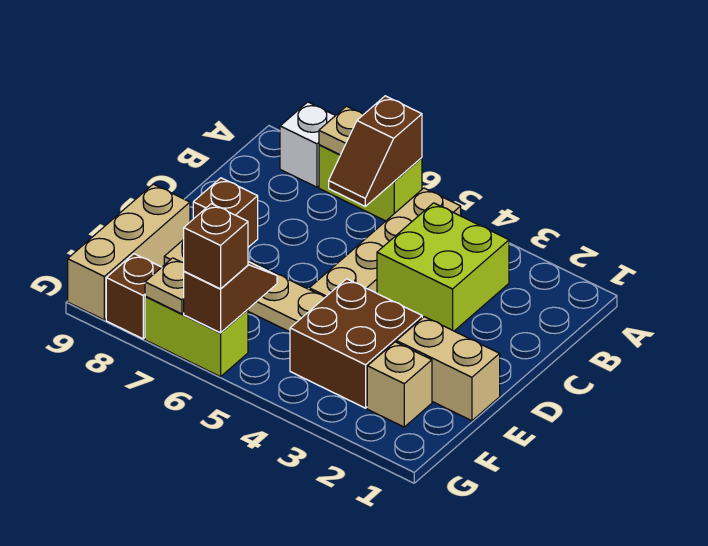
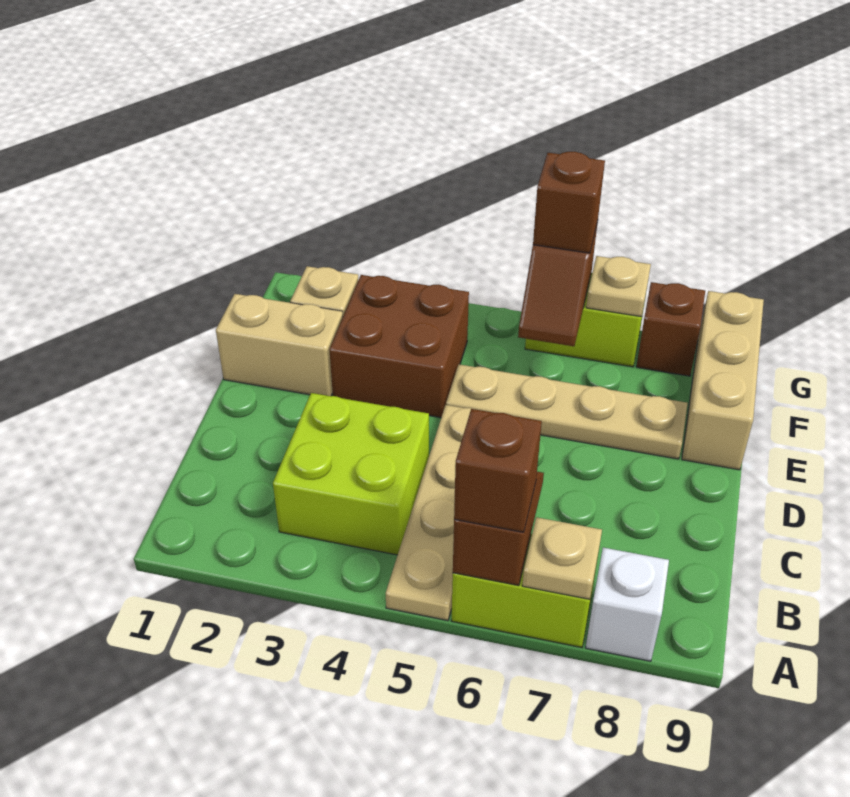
brown 1x1 brick [193,178,258,247] -> brown 1x1 brick moved to [454,409,542,532]

